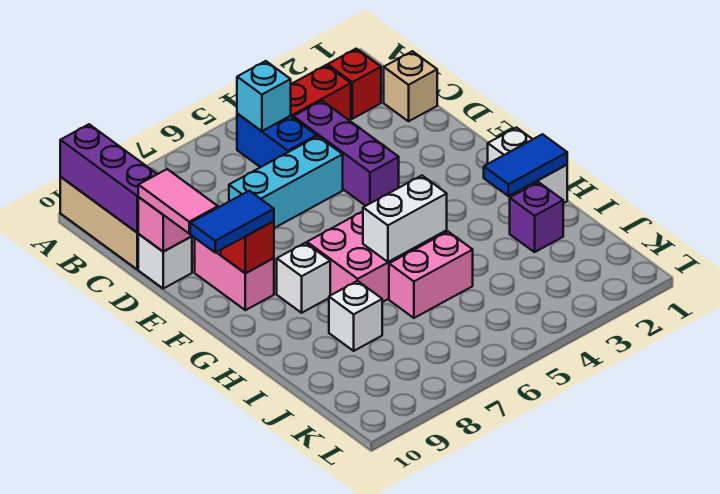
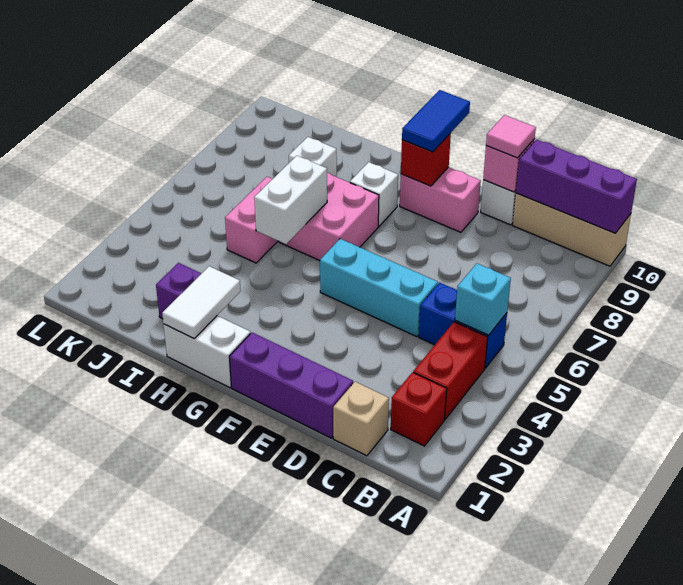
purple 1x3 brick [293,101,399,206] -> purple 1x3 brick moved to [229,333,353,438]
cyan 1x3 brick [229,136,343,228] -> cyan 1x3 brick turned to [320,239,438,337]
pink 1x2 tile [138,169,218,233] -> pink 1x1 tile [486,115,536,158]
blue 1x2 tile [484,134,567,196] -> white 1x2 tile [162,266,241,338]

